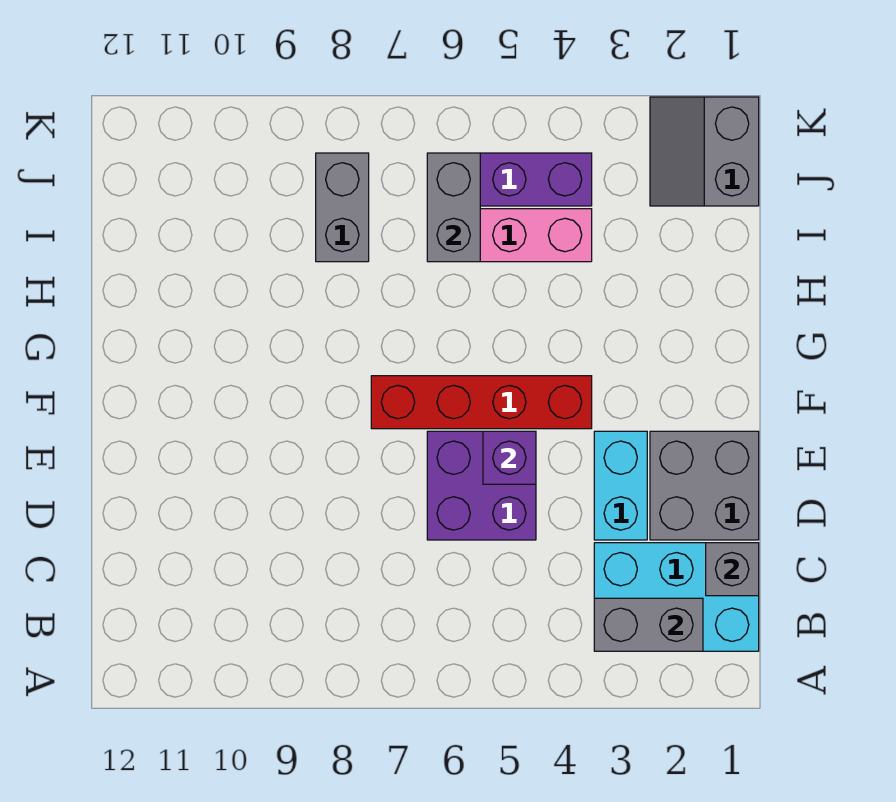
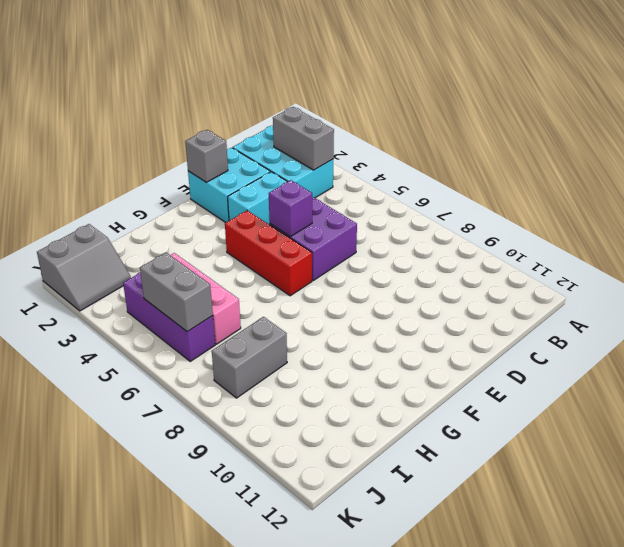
grey 1x1 brick [706,543,759,596] -> grey 1x1 brick moved to [185,130,228,183]
grey 2x2 brick [650,431,759,540] -> cyan 2x2 brick [188,148,270,222]
red 1x4 brick [371,376,592,429] -> red 1x3 brick [225,211,312,296]
grey 1x2 brick [427,153,480,262] -> grey 1x2 brick turned to [140,253,213,332]

